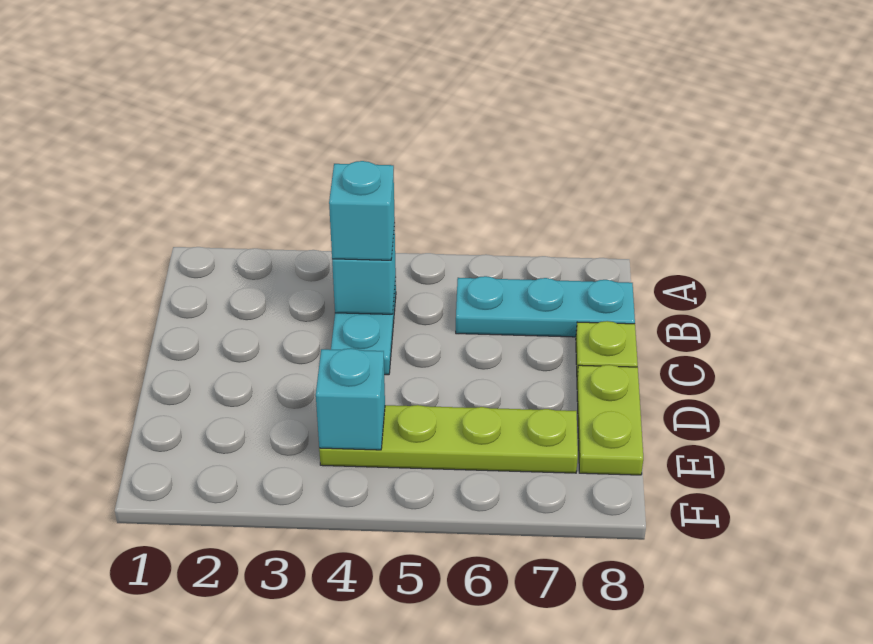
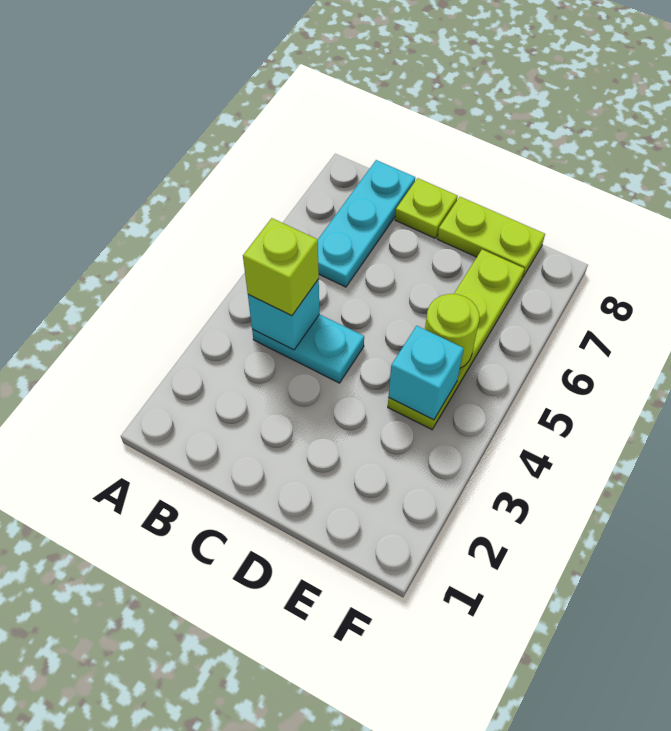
cyan 1x1 brick [329,161,395,260] -> lime 1x1 brick [243,218,319,316]
none -> lime 1x1 round brick [425,294,479,368]

